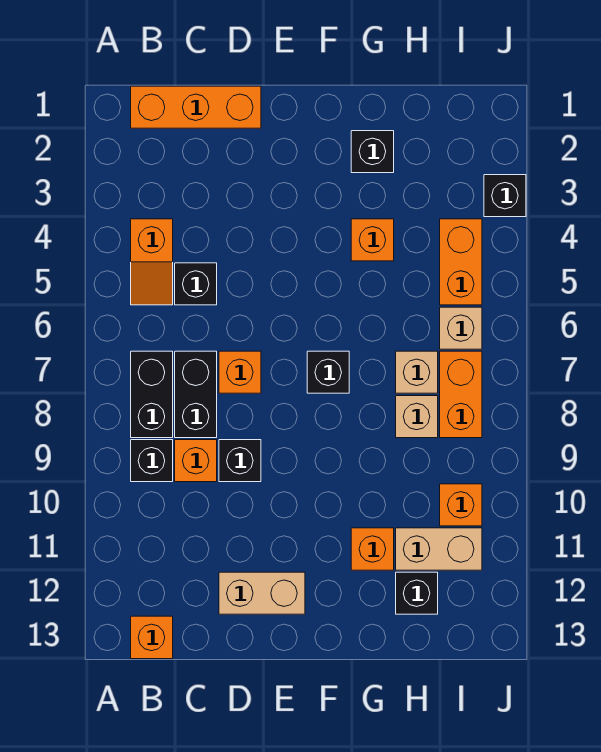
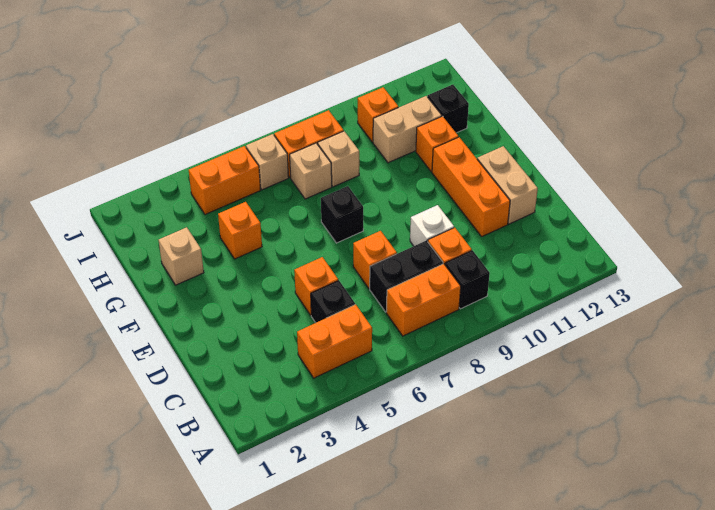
orange 1x3 brick [131,86,261,128] -> orange 1x3 brick moved to [432,137,510,236]
orange 1x2 slope [131,219,173,305] -> orange 1x2 brick [297,305,372,378]
black 1x2 brick [131,351,173,438] -> orange 1x2 brick [386,264,461,336]
orange 1x1 brick [131,616,173,659] -> orange 1x1 brick moved to [294,257,338,315]
black 1x1 brick [219,440,261,482] -> white 1x1 brick [410,205,454,246]
black 1x1 brick [351,131,394,173] -> tan 1x1 brick [158,227,204,285]
tan 1x2 brick [396,528,482,570] -> tan 1x2 brick turned to [373,96,442,163]
black 1x1 brick [484,175,526,217] -> none

